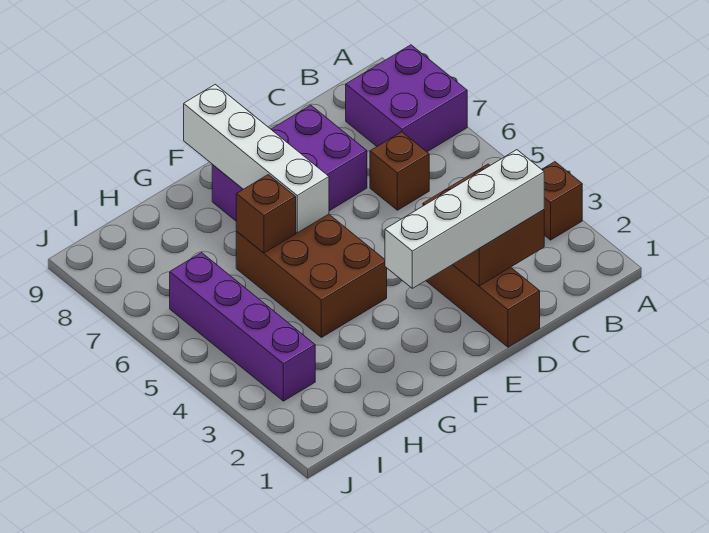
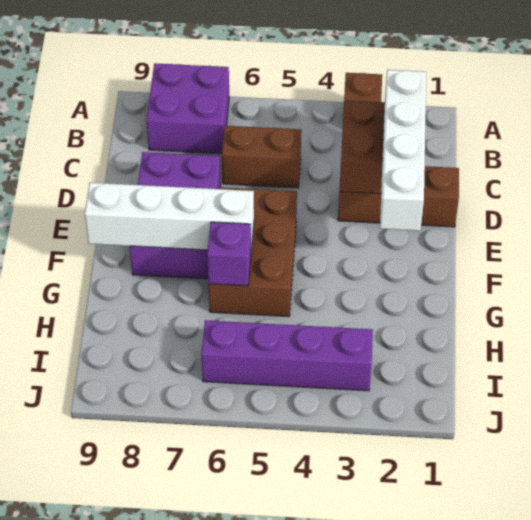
brown 1x1 brick [370,132,429,210] -> brown 1x2 brick [222,126,301,188]
brown 2x3 brick [236,214,387,337] -> brown 2x3 brick turned to [209,187,297,317]
brown 1x1 brick [236,175,296,253] -> purple 1x1 brick [207,222,251,286]

